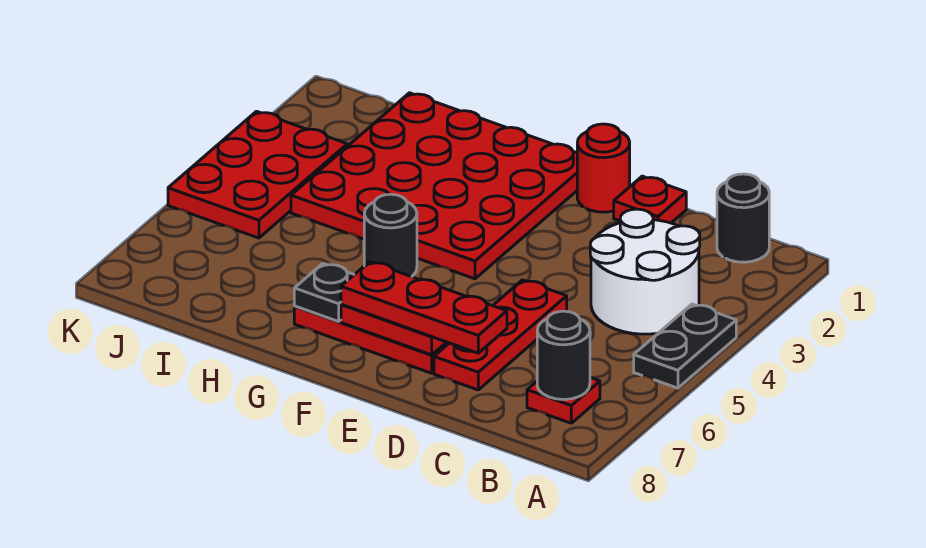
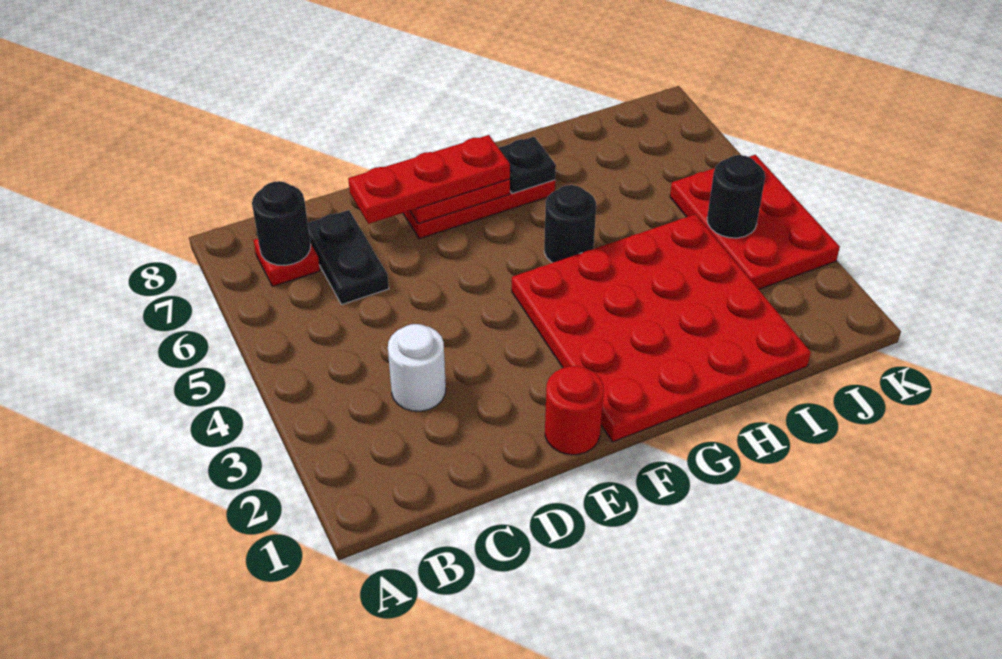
black 1x2 plate [634,304,736,388] -> black 1x2 plate moved to [308,210,389,305]
black 1x1 round brick [717,174,769,262] -> black 1x1 round brick moved to [707,155,765,238]
white 2x2 round brick [590,209,700,334] -> white 1x1 round brick [388,324,446,411]
red 1x1 plate [614,176,686,223] -> none
red 1x3 plate [434,280,567,390] -> none

